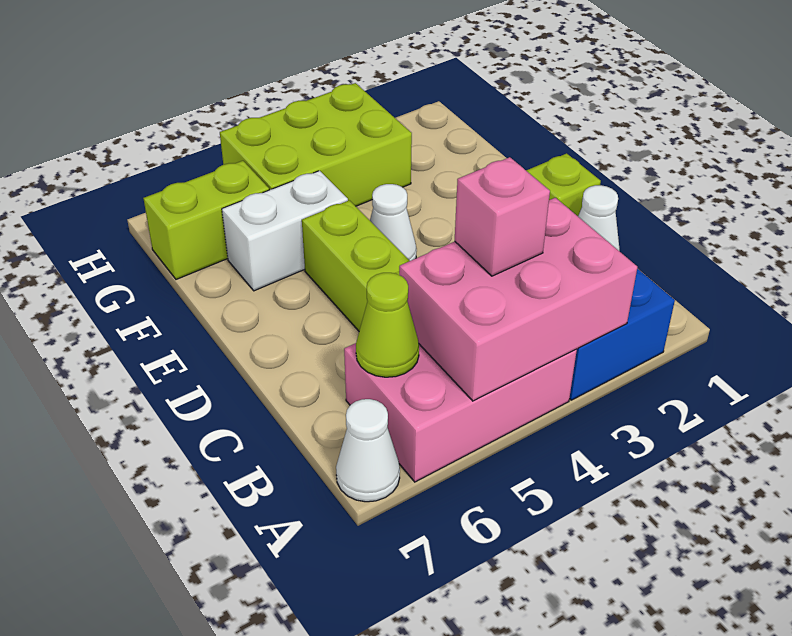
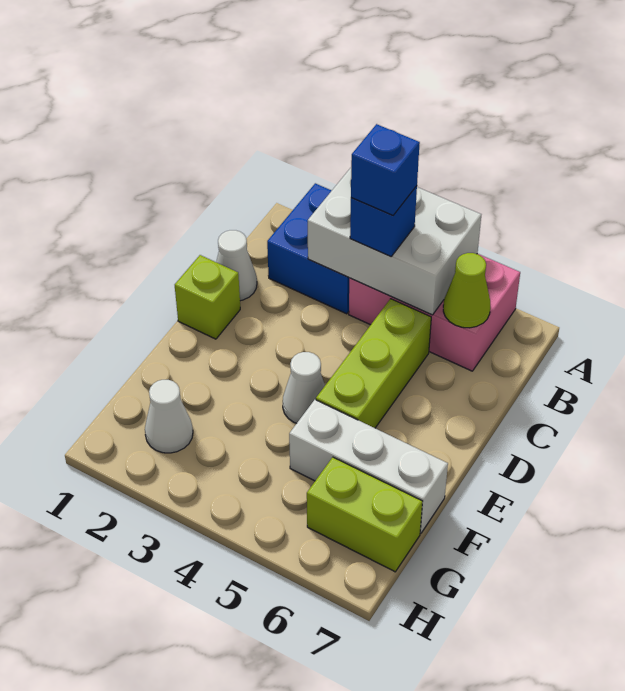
pink 2x3 brick [399,198,637,401] -> white 2x3 brick [308,168,481,315]
white 1x1 cone [336,399,400,502] -> white 1x1 cone moved to [145,380,193,453]
pink 1x1 brick [455,157,550,276] -> blue 1x1 brick [350,186,417,257]
none -> blue 1x1 brick [351,124,420,215]
white 1x2 brick [222,171,348,291] -> white 1x3 brick [289,400,448,533]
lime 2x3 brick [220,83,412,206] -> none

